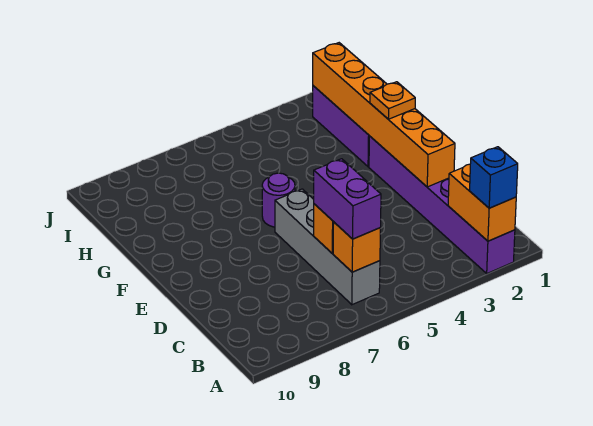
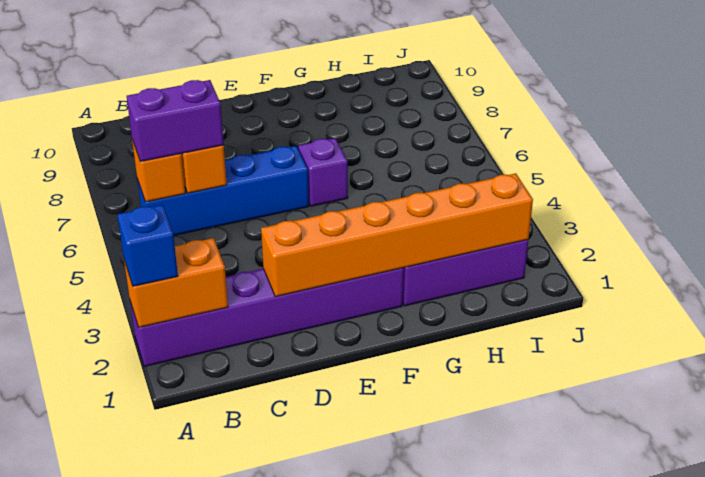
grey 1x4 brick [275,189,380,305] -> blue 1x4 brick [137,146,309,235]
orange 1x1 plate [370,82,415,119] -> none
purple 1x1 round brick [262,173,295,227] -> purple 1x1 brick [298,138,348,206]

